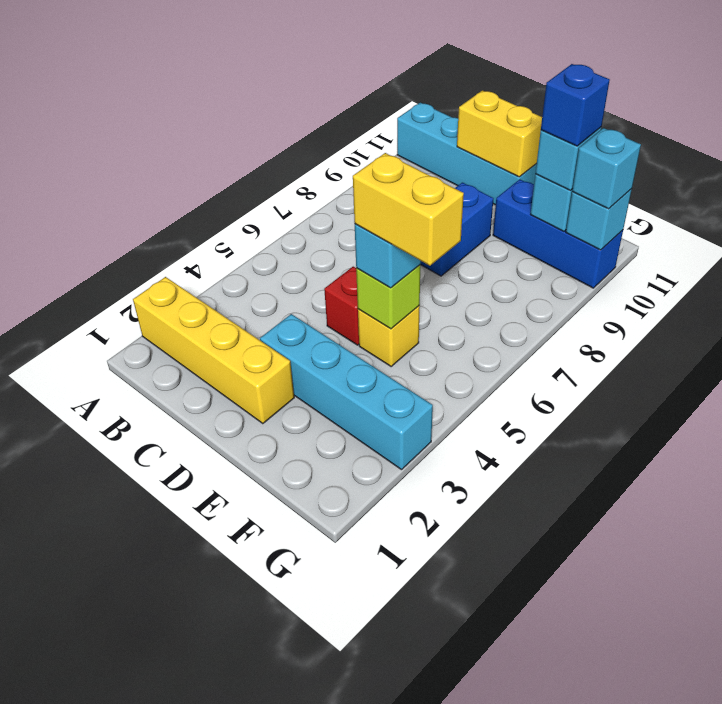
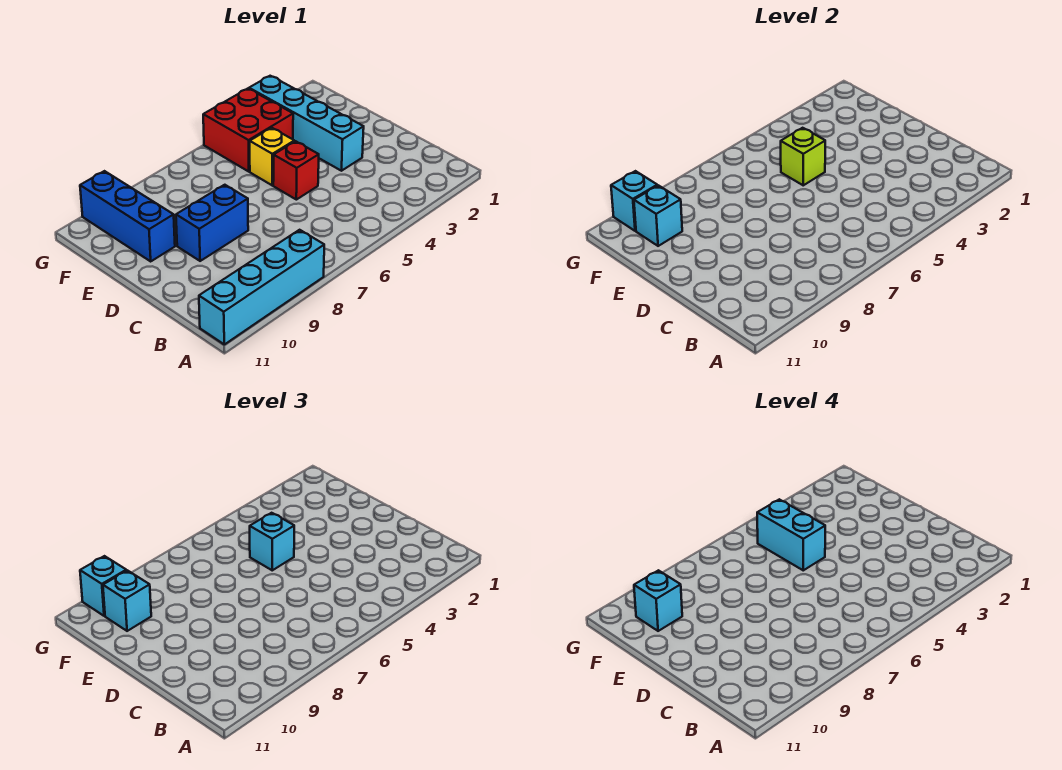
yellow 1x4 brick [133,277,294,424] -> none
cyan 1x4 brick [397,102,537,205] -> cyan 1x4 brick turned to [199,230,324,344]
yellow 1x2 brick [457,90,542,177] -> none
yellow 1x2 brick [353,153,464,266] -> cyan 1x2 brick [757,499,825,570]
none -> red 2x2 brick [203,89,293,171]
blue 1x1 brick [541,64,610,146] -> cyan 1x1 brick [634,570,682,631]

